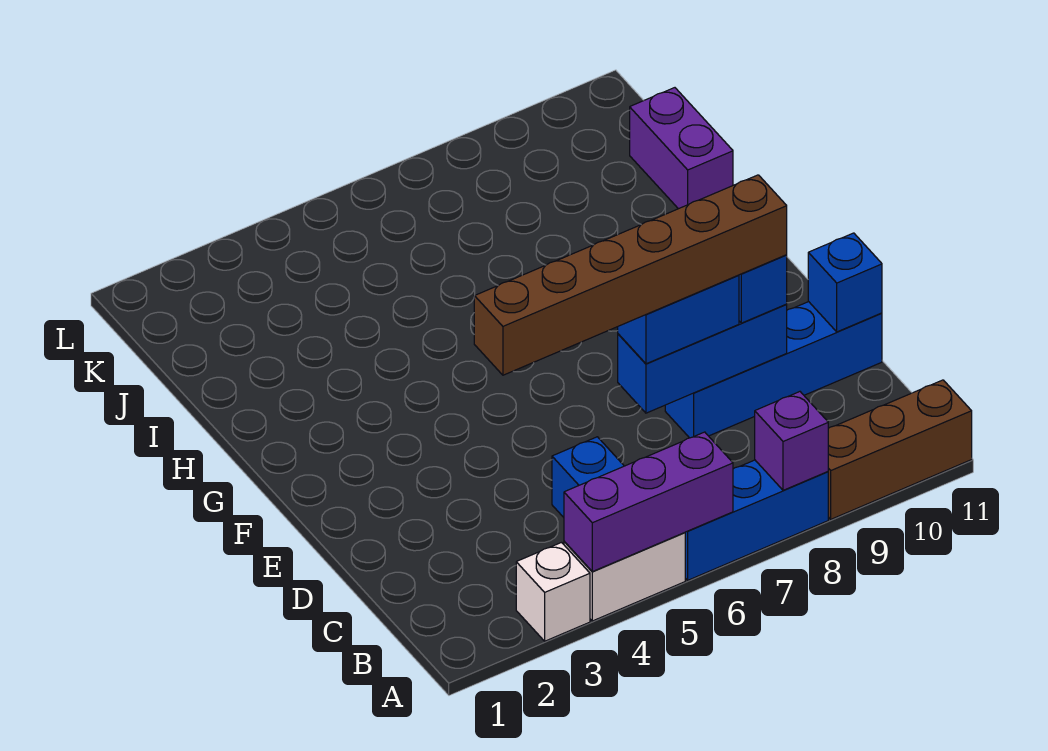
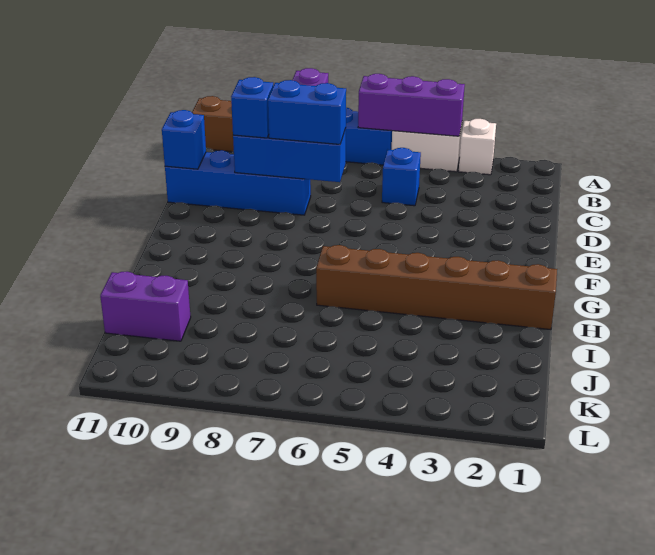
brown 1x6 brick [474,175,787,375] -> brown 1x6 brick moved to [316,245,557,330]
purple 1x2 brick [630,88,733,209] -> purple 1x2 brick turned to [100,272,191,341]

